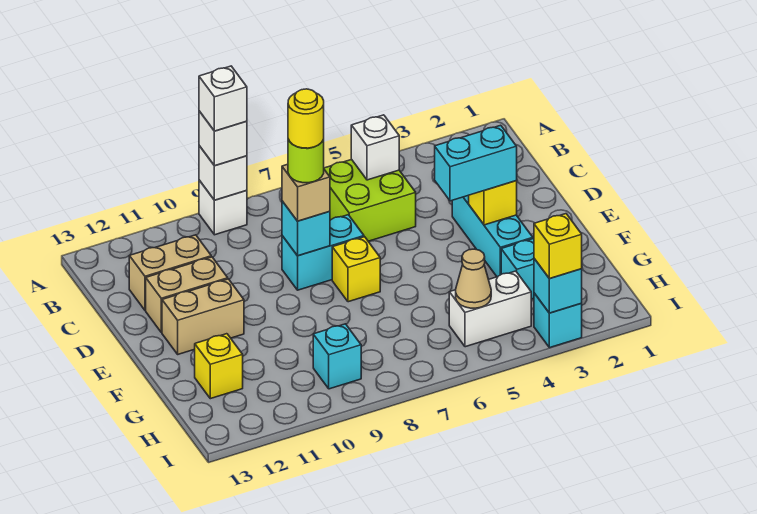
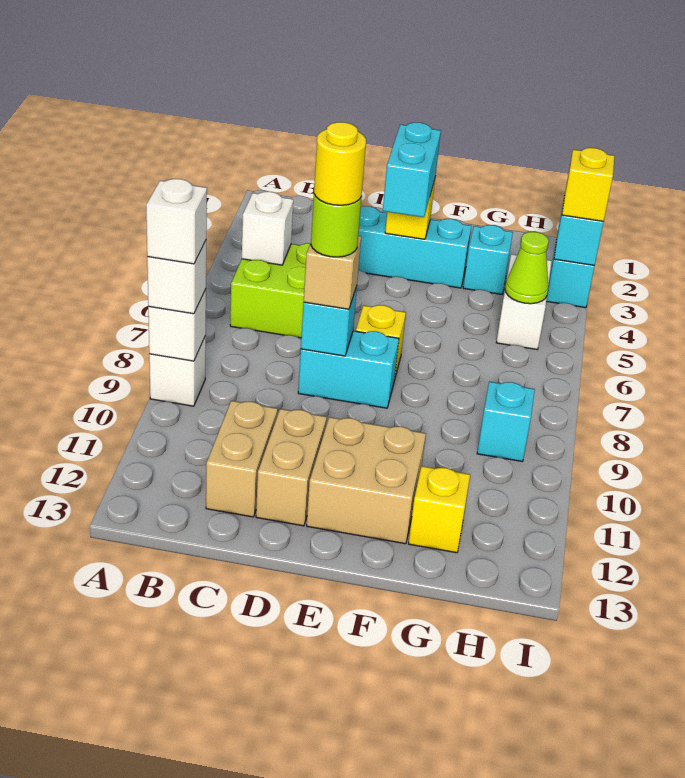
cyan 1x2 brick [282,215,364,290] -> cyan 1x2 brick turned to [298,331,399,408]
tan 1x2 brick [162,279,244,354] -> tan 2x2 brick [307,417,426,544]
tan 1x1 cone [456,249,491,308] -> lime 1x1 cone [505,232,549,304]

